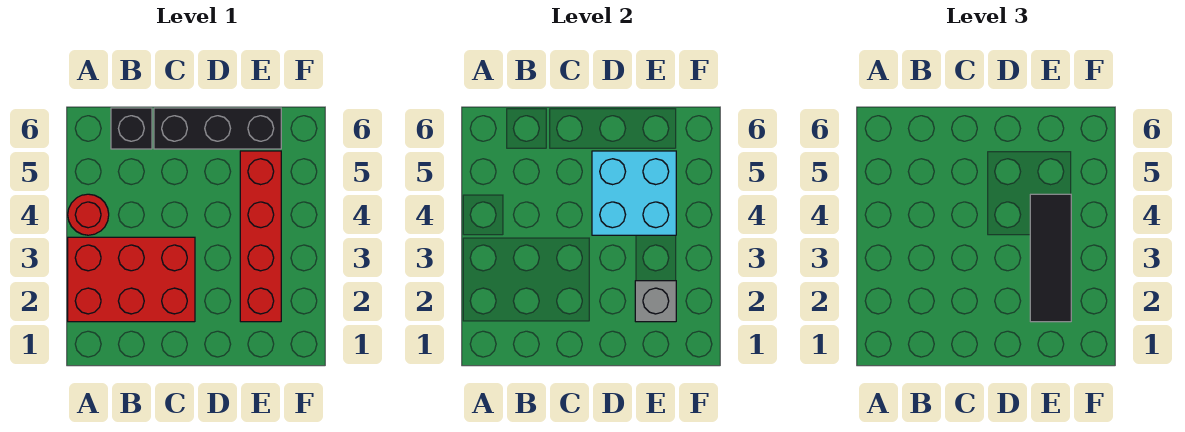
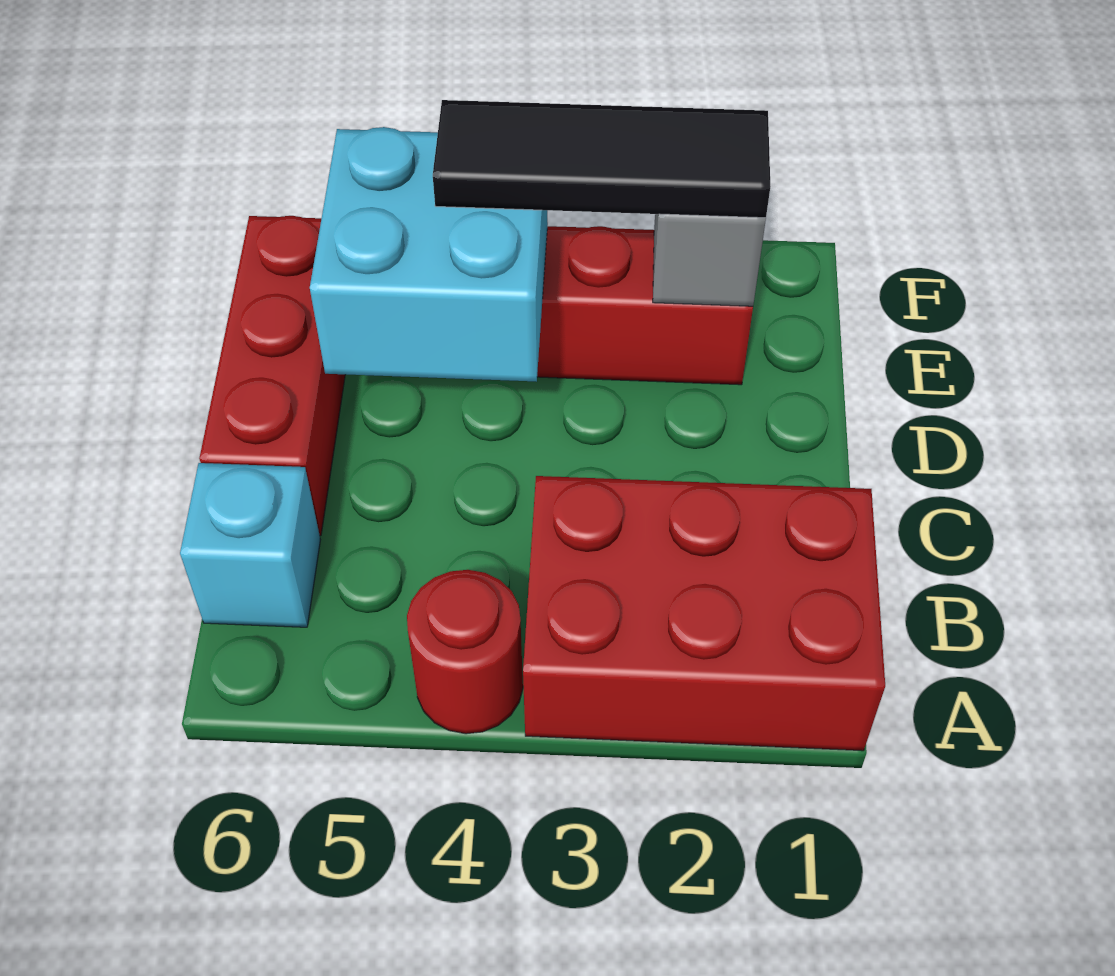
red 2x3 brick [68,237,195,322] -> red 2x3 brick turned to [523,476,885,751]
black 1x1 brick [111,108,152,149] -> cyan 1x1 brick [180,463,320,627]
black 1x3 brick [154,108,281,149] -> red 1x3 brick [199,216,345,536]

